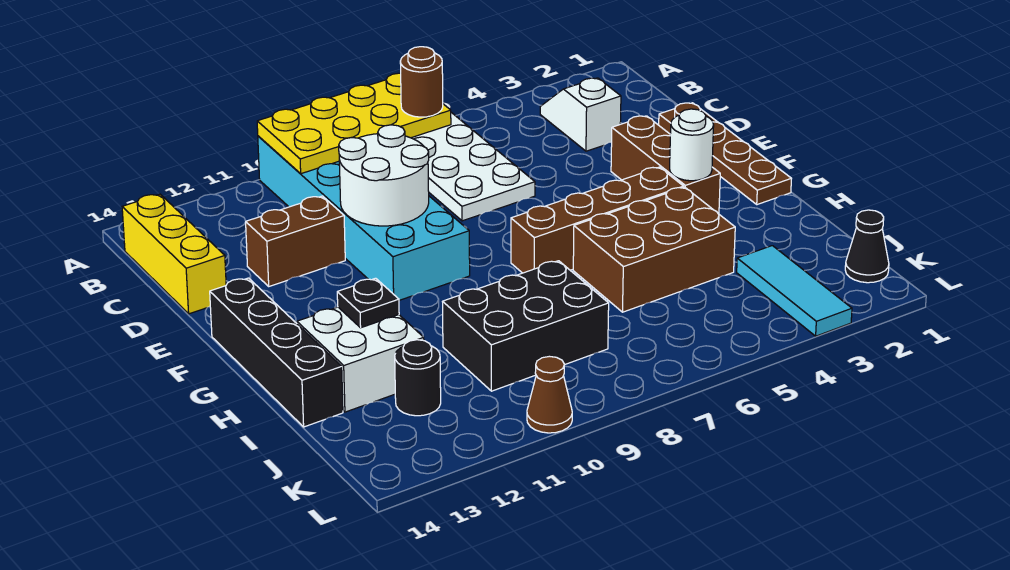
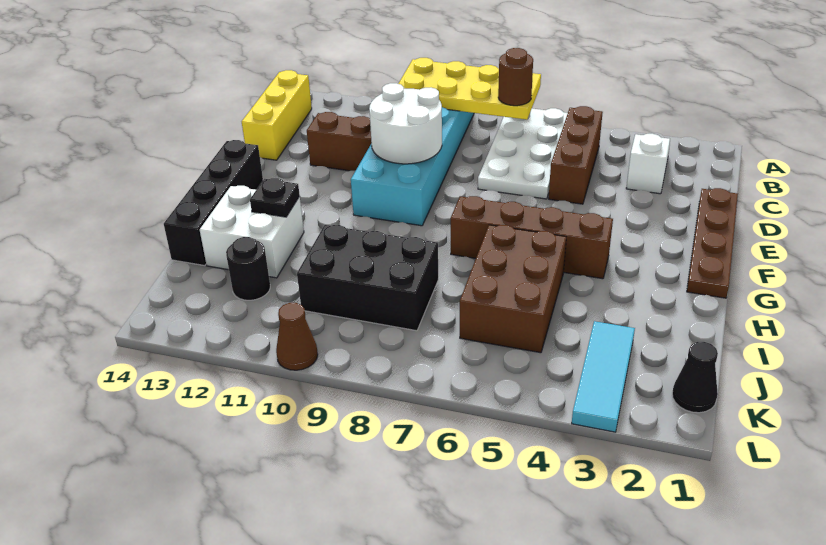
brown 1x3 brick [611,116,720,214] -> brown 1x3 brick moved to [549,106,603,204]
white 1x1 round brick [670,109,714,181] -> none
brown 2x3 brick [573,187,735,312] -> brown 2x3 brick turned to [460,225,566,353]

